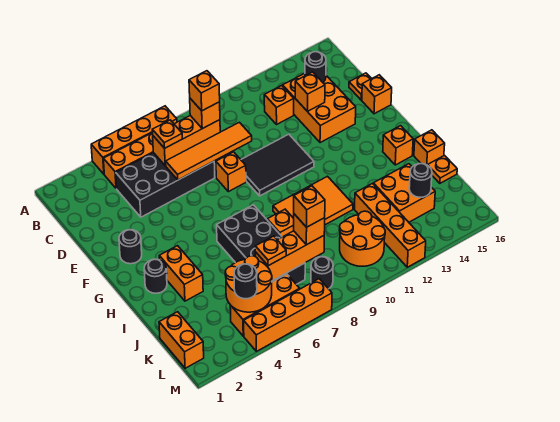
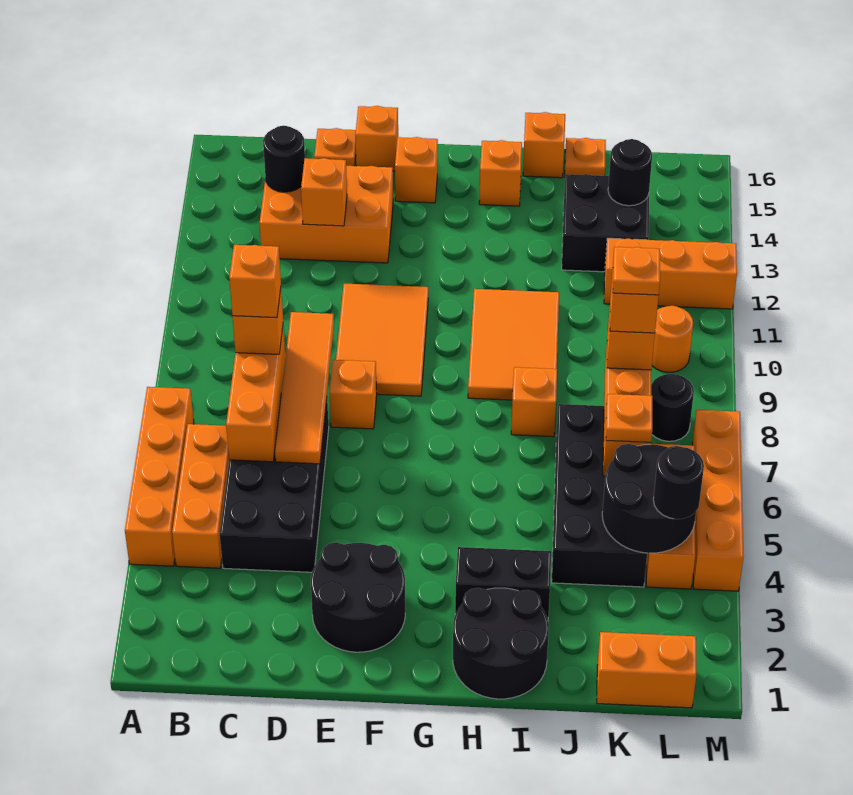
orange 1x1 plate [152,120,183,148] -> orange 1x1 plate moved to [613,247,660,295]
orange 1x1 brick [264,86,294,124] -> orange 1x1 brick moved to [395,137,438,203]
black 2x3 tile [241,134,314,196] -> orange 2x3 tile [336,284,428,396]
black 1x1 round brick [119,230,142,264] -> black 2x2 round brick [311,542,405,652]
black 1x1 round brick [144,259,167,293] -> black 2x2 round brick [453,588,549,699]
orange 1x2 brick [159,246,203,301] -> black 1x2 brick [455,547,551,619]
black 2x4 brick [217,205,305,284] -> black 2x4 brick turned to [552,404,647,587]
orange 1x4 brick [355,184,426,267] -> orange 1x3 brick [604,238,737,309]
orange 2x2 brick [373,164,435,222] -> black 2x2 brick [562,174,649,272]
orange 2x2 round brick [225,256,272,312] -> black 2x2 round brick [602,444,696,553]
orange 2x2 round brick [339,211,385,266] -> orange 1x1 round brick [652,306,693,372]

